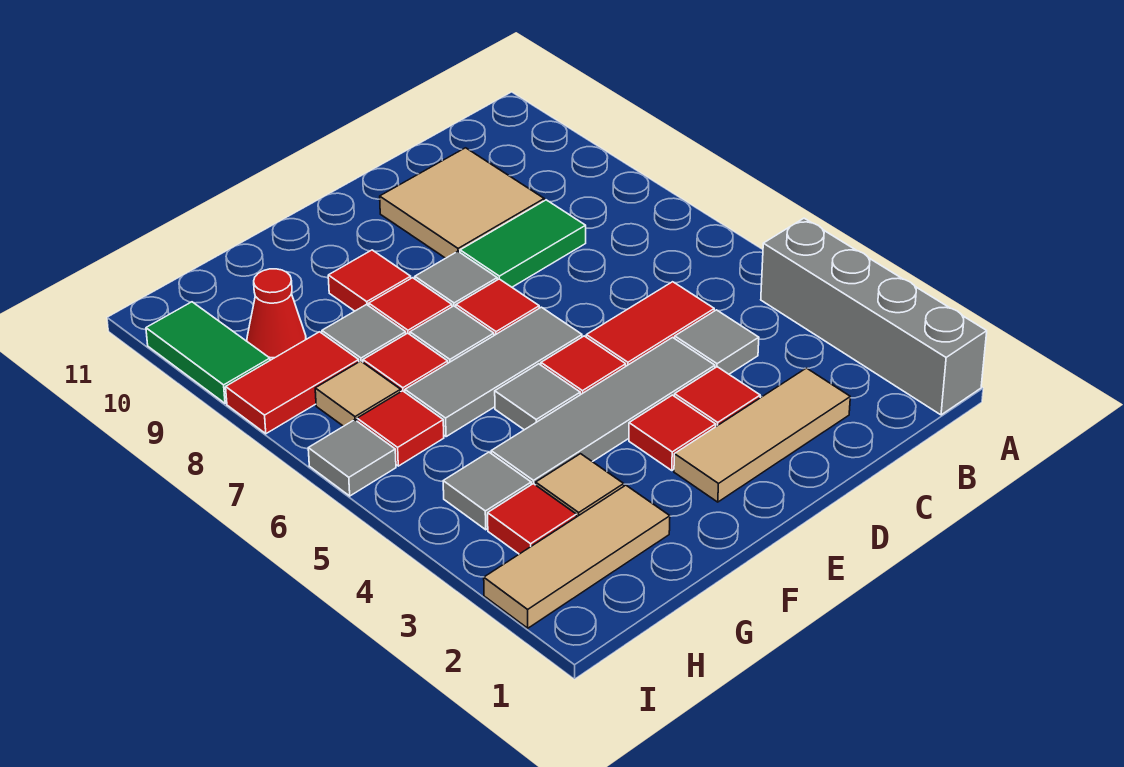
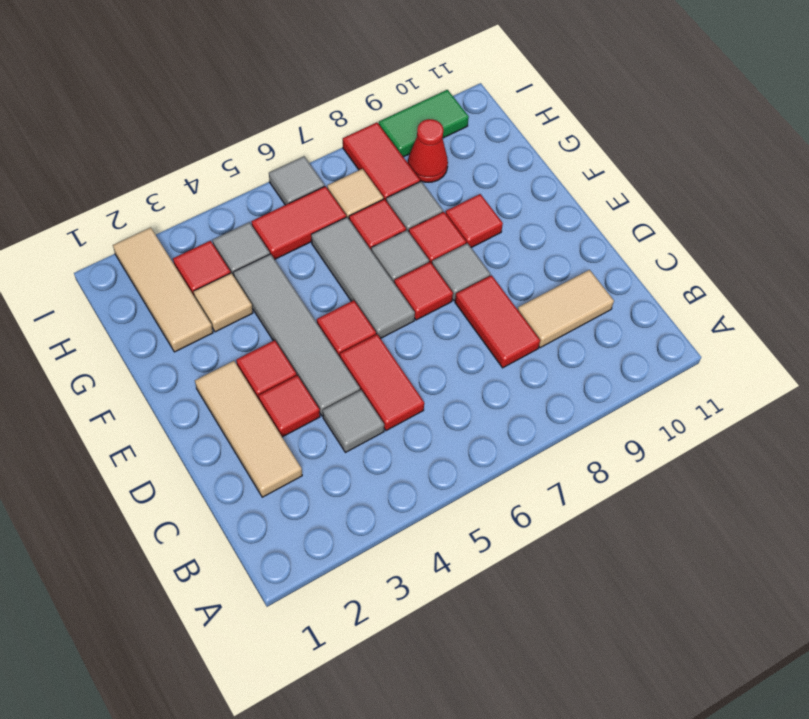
grey 1x4 brick [761,218,987,415] -> none
green 1x2 tile [460,200,586,287] -> red 1x2 tile [455,275,540,368]
tan 2x2 tile [380,148,544,258] -> tan 1x2 tile [518,270,614,348]
grey 1x1 tile [495,364,580,430] -> none
red 1x1 tile [357,391,444,466] -> red 1x2 tile [251,186,346,259]

